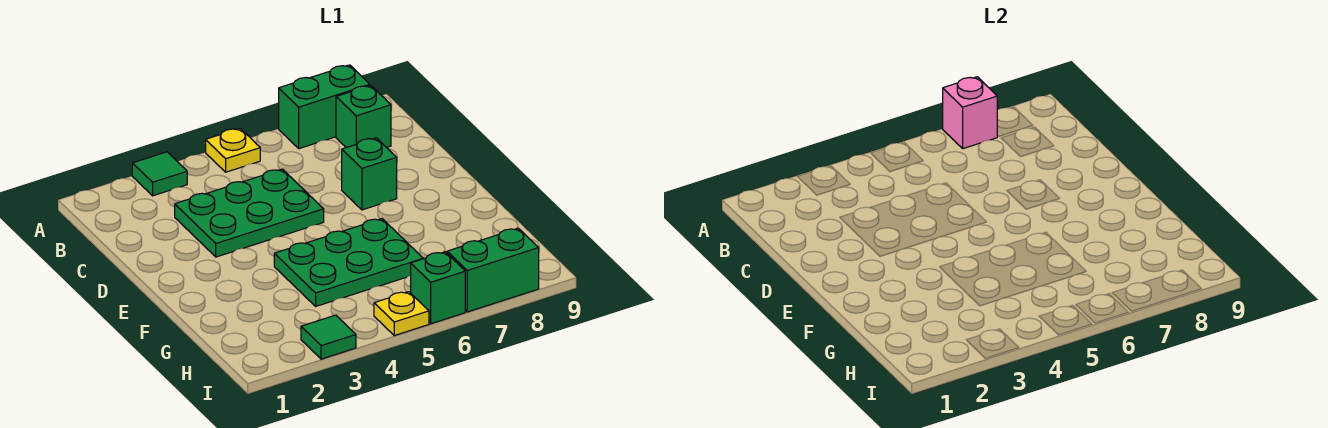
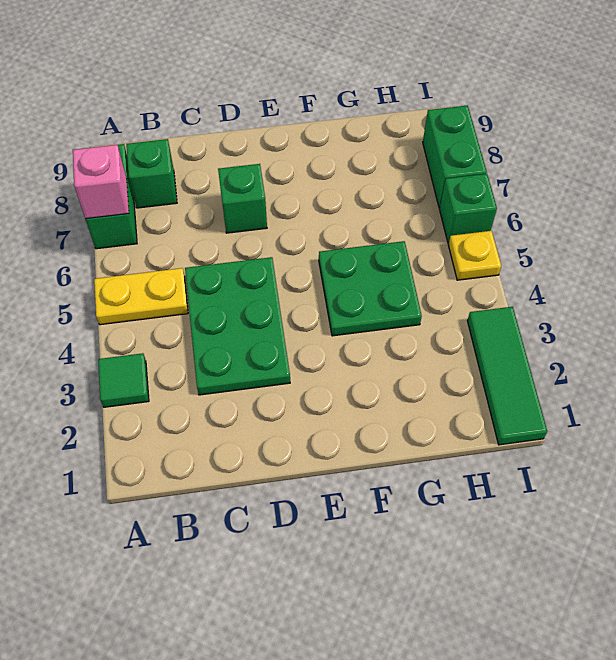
yellow 1x1 plate [206,128,260,172] -> yellow 1x2 plate [94,268,188,325]
green 2x3 plate [274,219,423,306] -> green 2x2 plate [319,241,422,336]
green 1x1 tile [301,315,356,359] -> green 1x3 tile [467,307,547,445]

